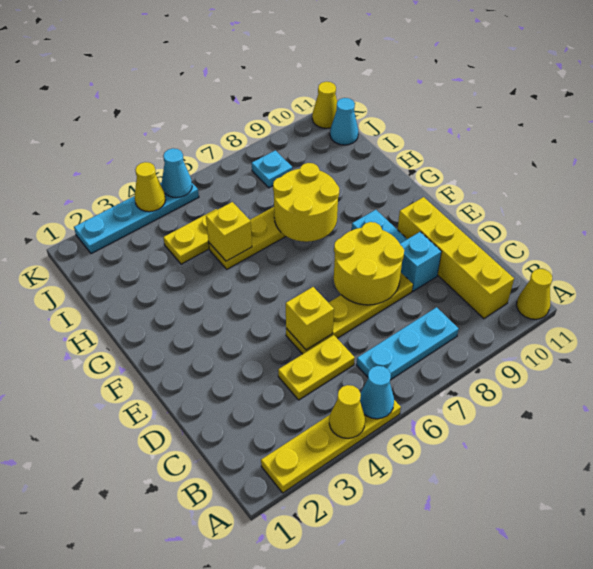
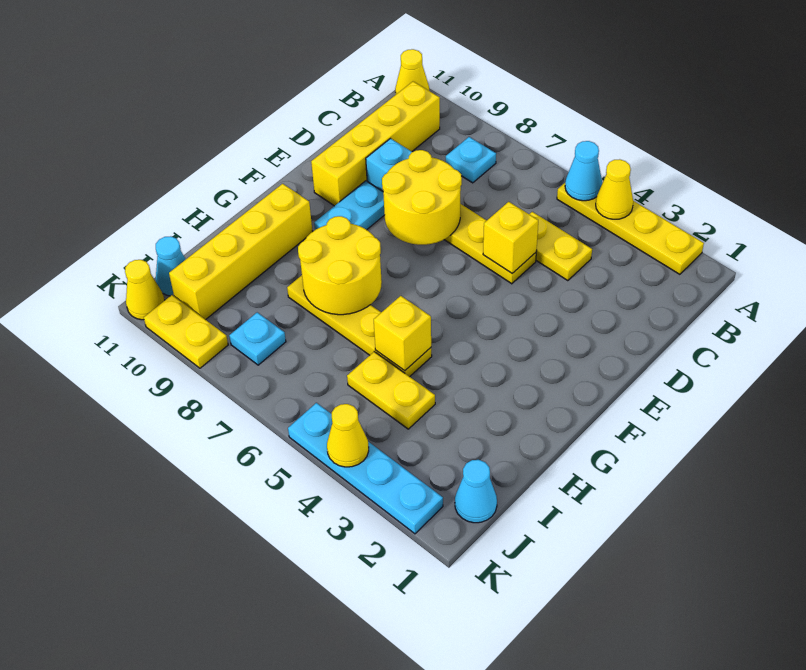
cyan 1x3 plate [357,307,459,380] -> cyan 1x1 plate [446,137,496,183]
none -> yellow 1x4 brick [169,184,313,320]
cyan 1x1 cone [162,148,192,198] -> cyan 1x1 cone moved to [455,460,497,523]
none -> yellow 1x2 plate [144,295,228,368]

